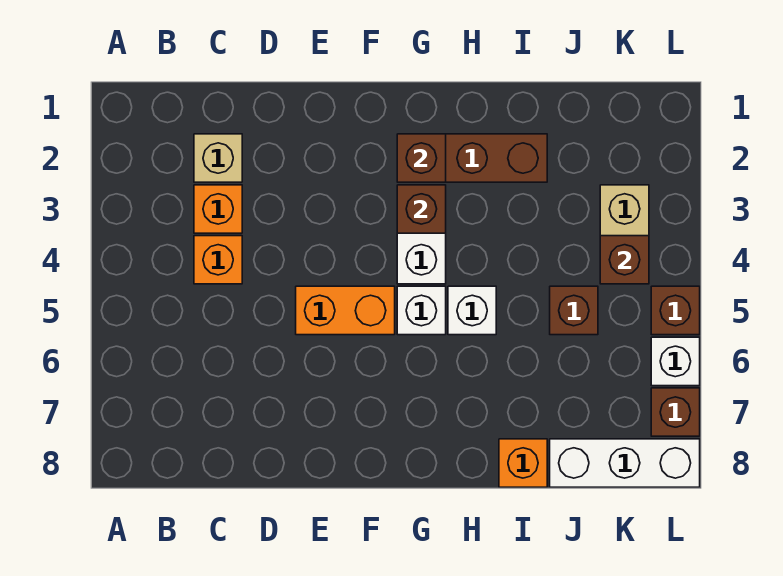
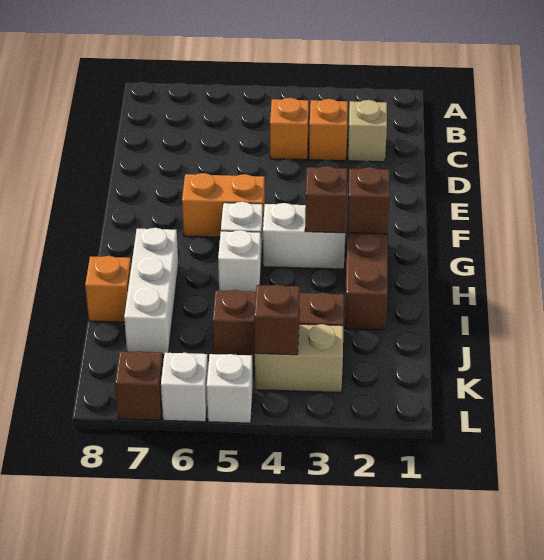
orange 1x2 brick [296,286,395,335] -> orange 1x2 brick turned to [182,173,265,237]
brown 1x1 brick [550,286,598,335] -> brown 1x3 brick [213,290,344,357]
white 1x3 brick [550,439,700,487] -> white 1x3 brick moved to [124,228,178,355]
brown 1x1 brick [651,286,700,335] -> white 1x1 brick [207,354,253,423]

